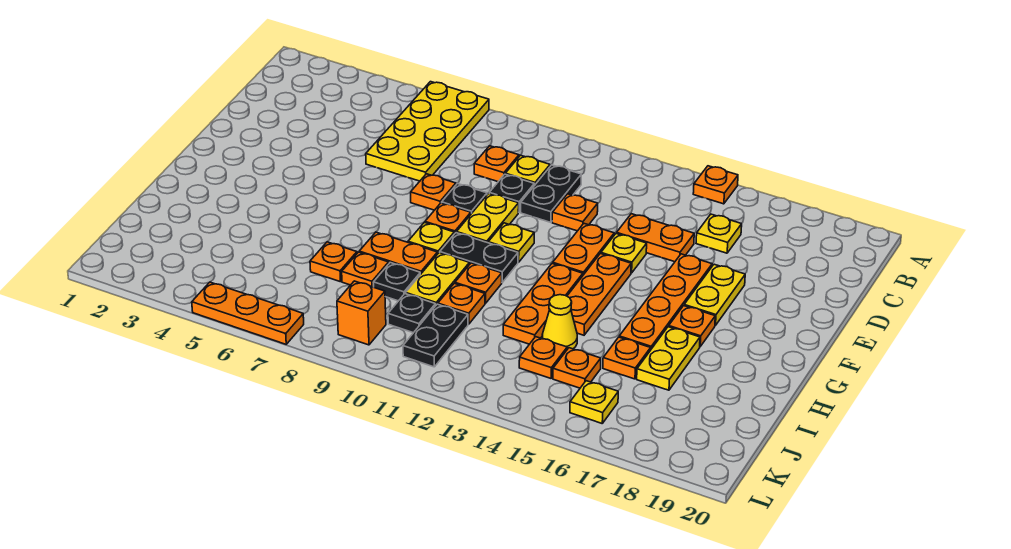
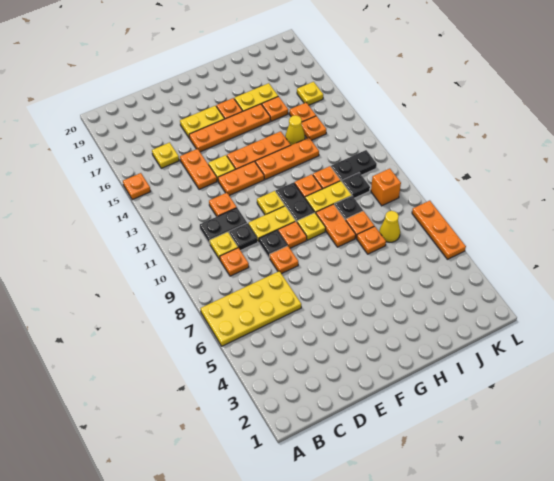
none -> yellow 1x1 cone [379,211,400,242]

